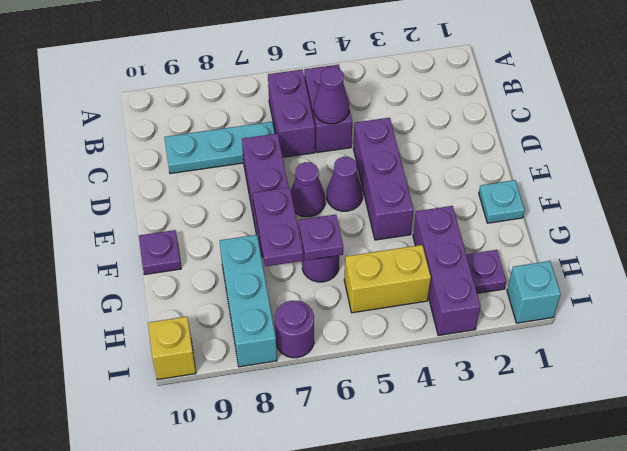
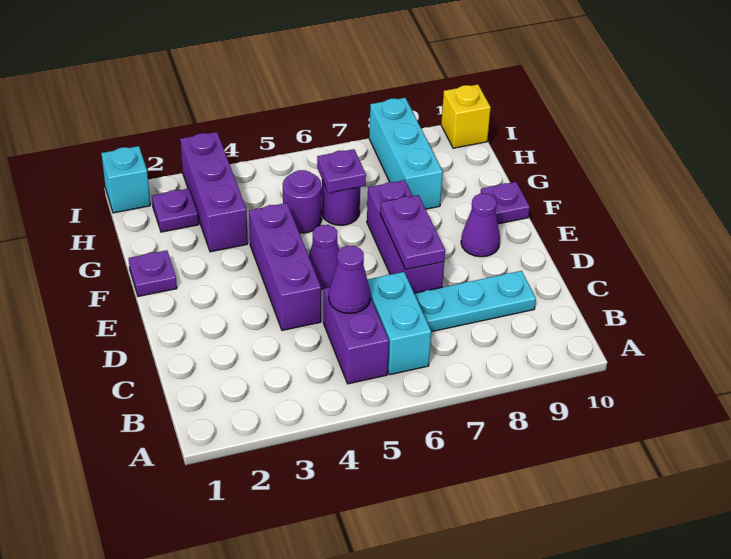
purple 1x2 brick [268,70,315,157] -> cyan 1x2 brick [367,272,431,375]
purple 1x1 cone [291,162,325,217] -> purple 1x1 cone moved to [461,194,500,257]
cyan 1x1 plate [479,180,525,223] -> purple 1x1 plate [129,250,177,297]
purple 1x2 plate [253,187,303,266] -> purple 1x2 plate moved to [380,195,445,270]
yellow 1x2 brick [344,245,431,313] -> none
purple 1x1 round brick [275,301,314,358] -> purple 1x1 round brick moved to [283,170,322,233]

